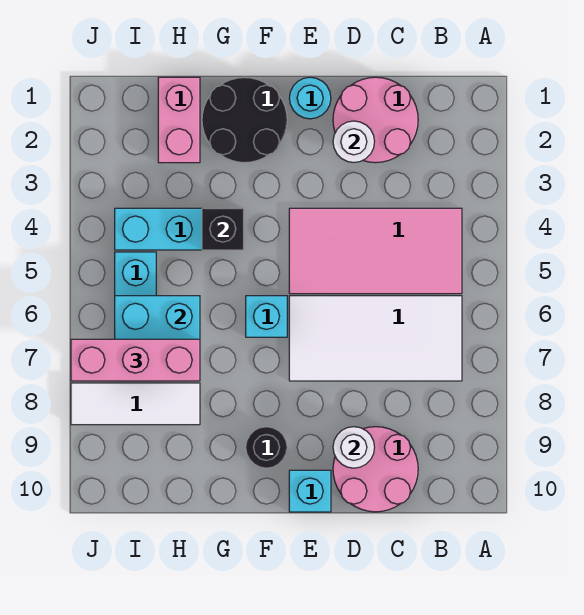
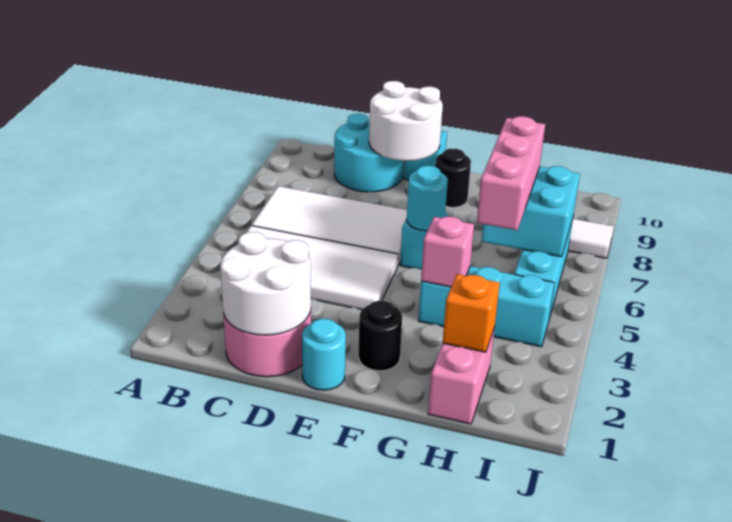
pink 2x4 tile [289,208,462,294] -> white 2x4 tile [246,226,398,310]
pink 2x2 round brick [333,427,418,512] -> cyan 2x2 round brick [334,114,404,192]
white 1x1 round brick [333,121,375,163] -> white 2x2 round brick [220,232,311,335]
white 1x1 round brick [333,427,375,468] -> white 2x2 round brick [369,81,443,161]
black 2x2 round brick [202,77,287,163] -> black 1x1 round brick [358,301,402,371]
none -> cyan 1x1 round brick [407,166,448,231]
black 1x1 brick [202,208,244,250] -> pink 1x1 brick [421,216,474,287]
none -> orange 1x1 brick [443,274,500,352]
pink 1x3 brick [71,339,200,381] -> pink 1x3 brick turned to [477,116,545,230]

